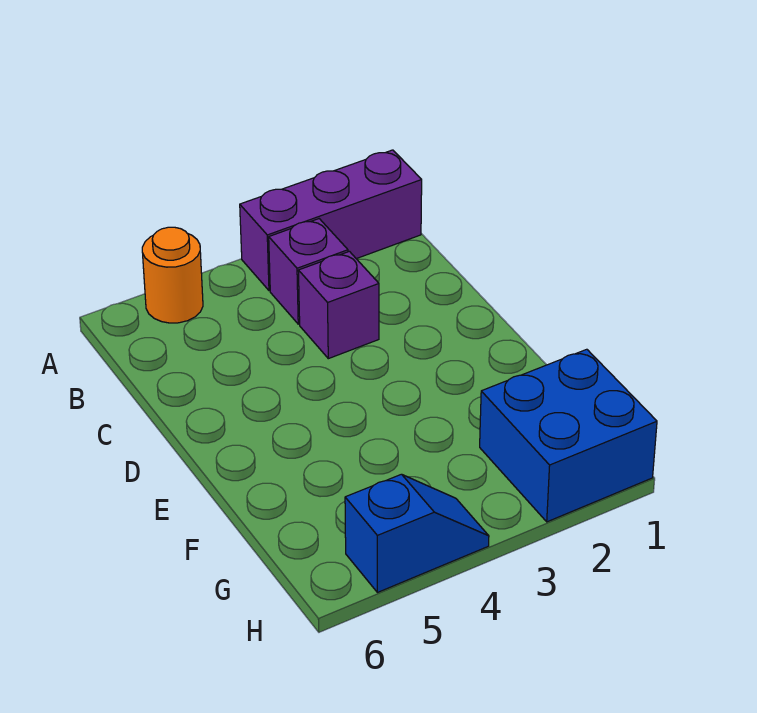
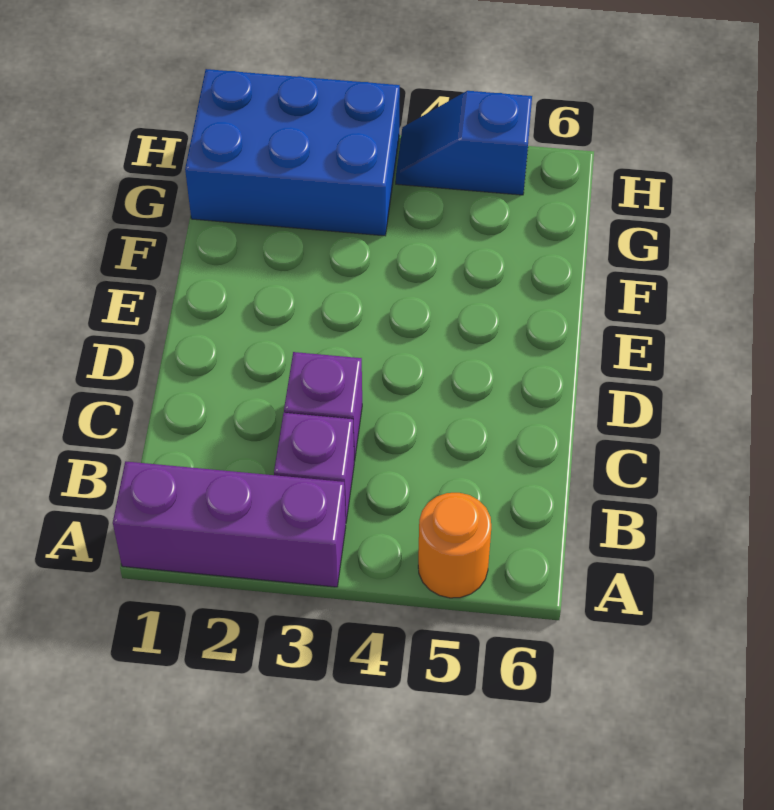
blue 2x2 brick [480,349,657,522] -> blue 2x3 brick [185,69,400,236]

